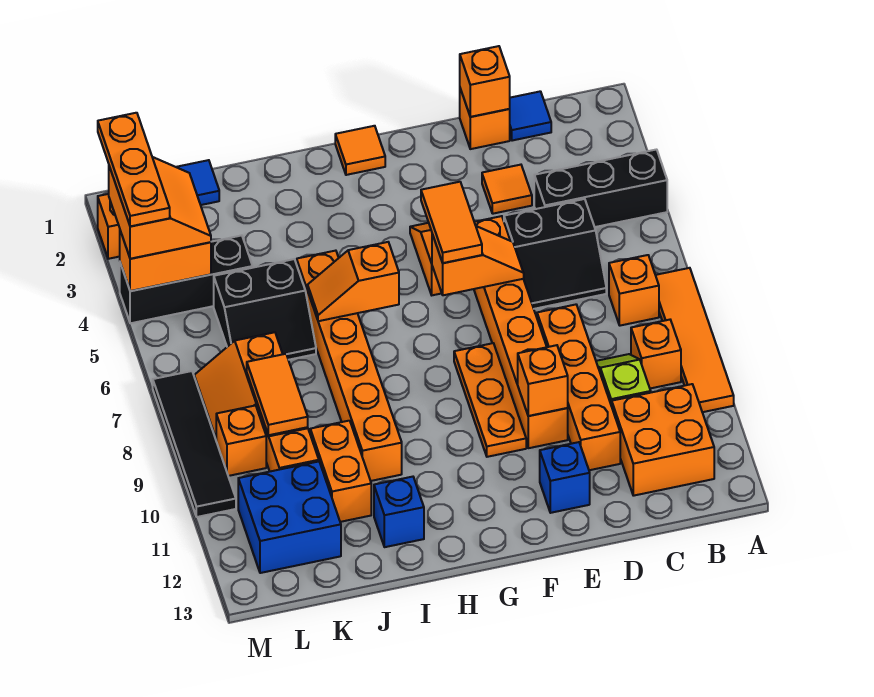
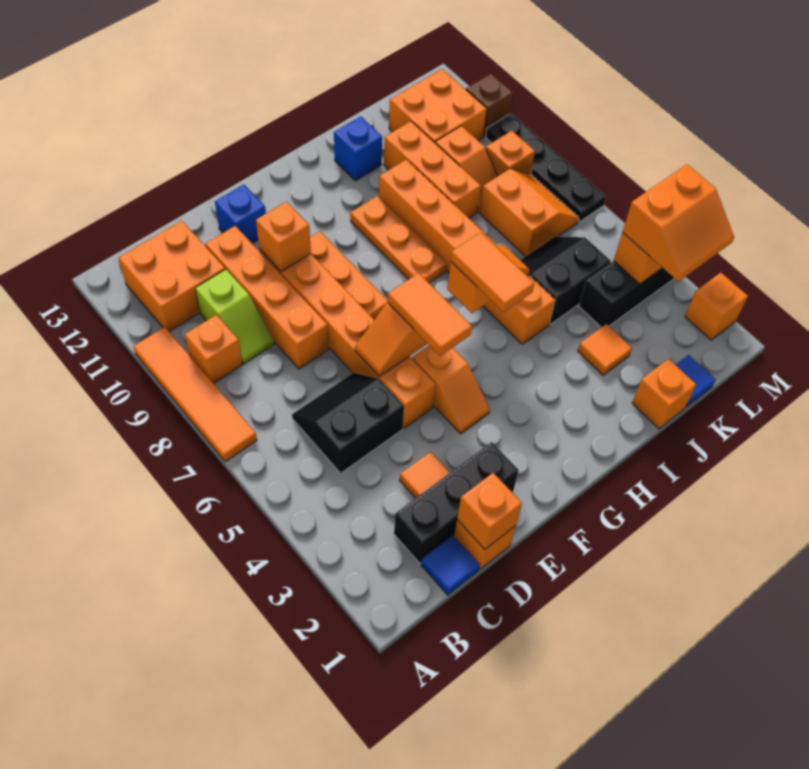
black 1x3 brick [534,150,667,227] -> black 1x3 brick moved to [394,442,519,563]
orange 1x1 brick [609,255,659,326] -> orange 1x1 brick moved to [632,359,696,429]
orange 1x1 tile [335,126,385,175] -> orange 1x1 tile moved to [578,324,632,375]
orange 1x2 brick [310,421,371,522] -> orange 1x3 brick [384,121,481,218]
orange 1x2 tile [247,354,308,435] -> orange 1x2 tile moved to [451,232,534,312]
blue 2x2 brick [238,462,341,573] -> orange 2x2 brick [389,69,487,143]
orange 2x2 slope [109,157,211,259] -> orange 2x2 slope turned to [623,164,734,282]
orange 1x3 plate [98,113,170,226] -> orange 1x3 plate moved to [350,196,447,283]
black 1x4 tile [153,371,236,517] -> black 1x4 plate [486,114,606,222]
none -> brown 1x1 brick [466,74,513,136]

